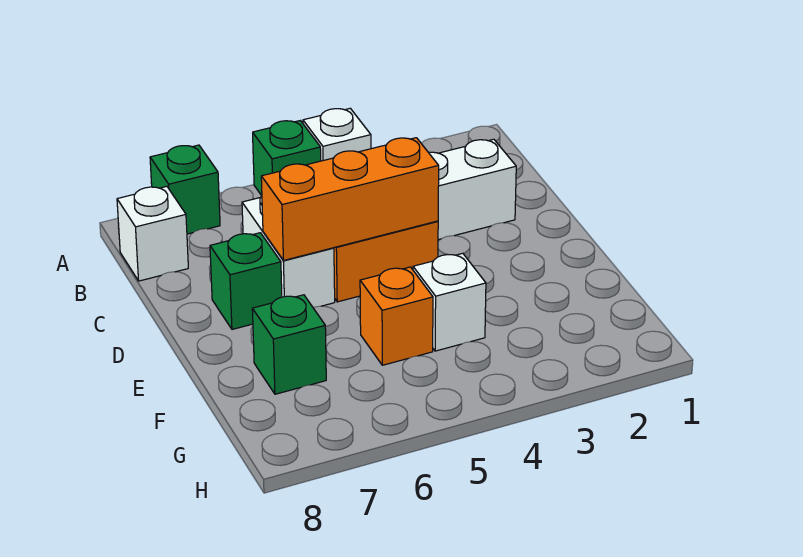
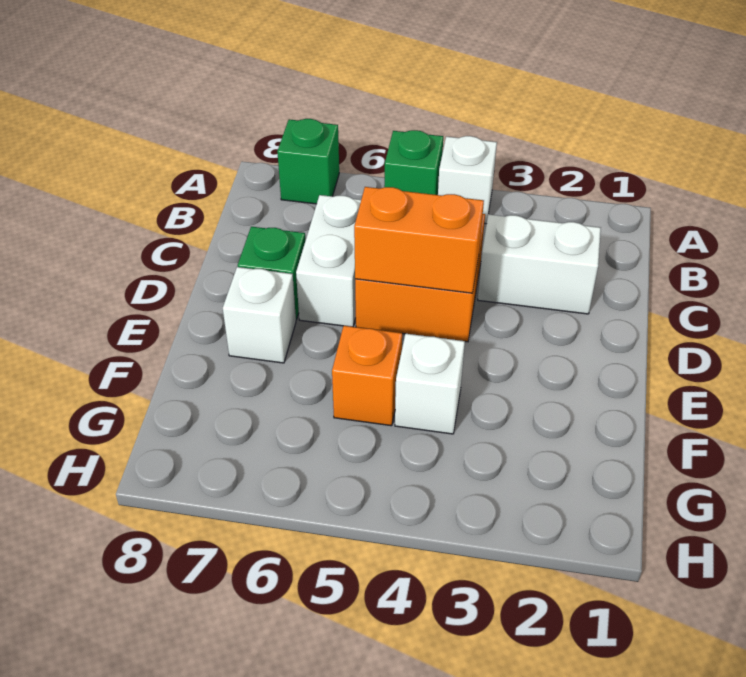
white 1x1 brick [117,186,188,281] -> white 1x1 brick moved to [223,267,296,363]
orange 1x3 brick [261,138,439,260] -> orange 1x2 brick [354,187,484,293]
green 1x1 brick [252,295,326,394] -> none

